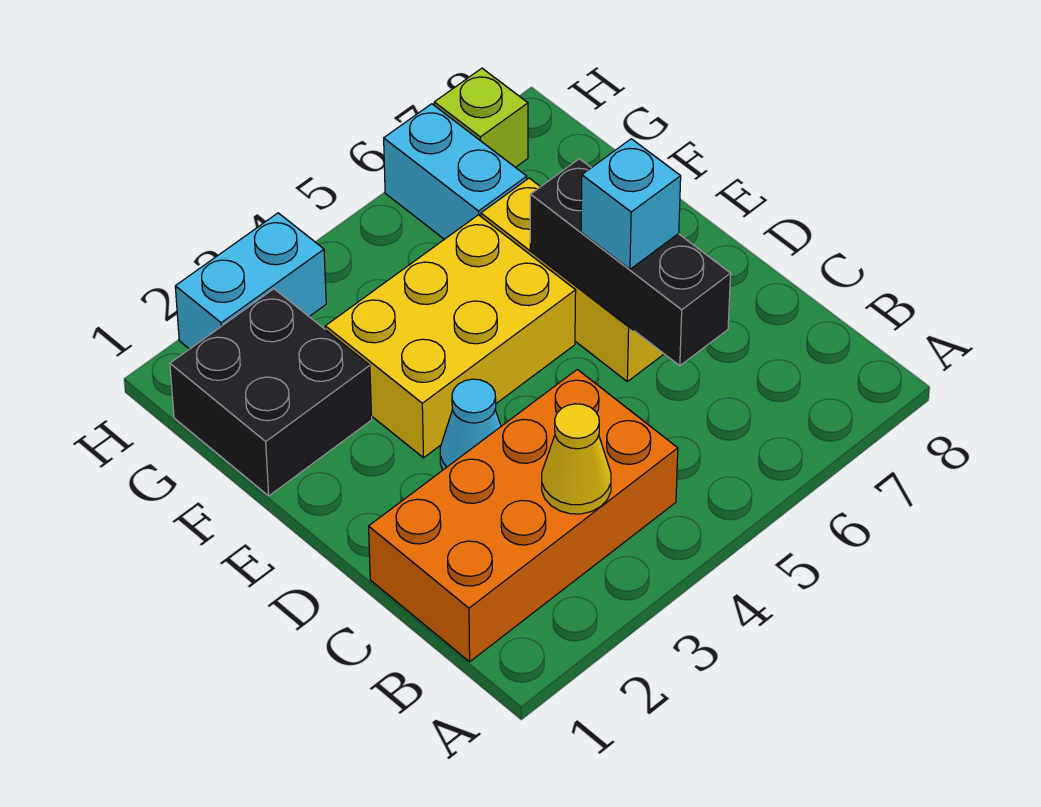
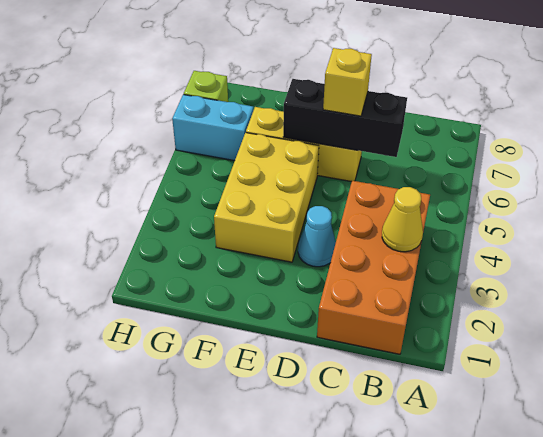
cyan 1x1 brick [581,139,681,269] -> yellow 1x1 brick [323,48,372,116]
black 2x2 brick [170,289,372,496] -> none
cyan 1x2 brick [175,213,326,349] -> none

